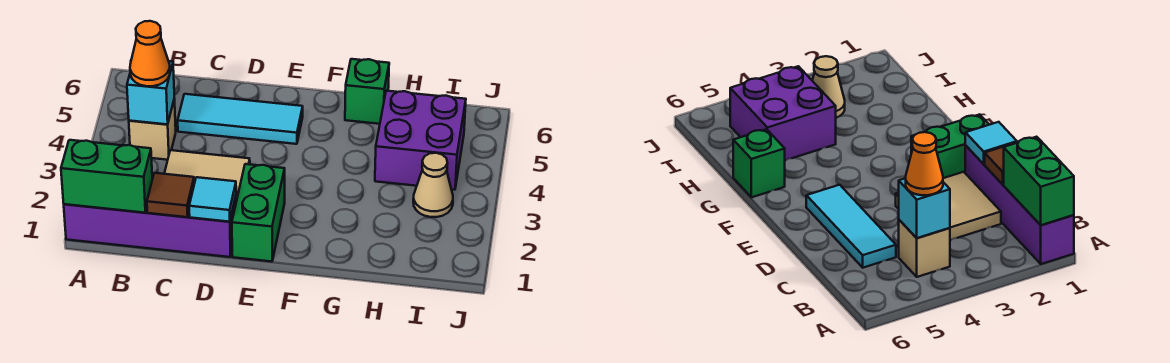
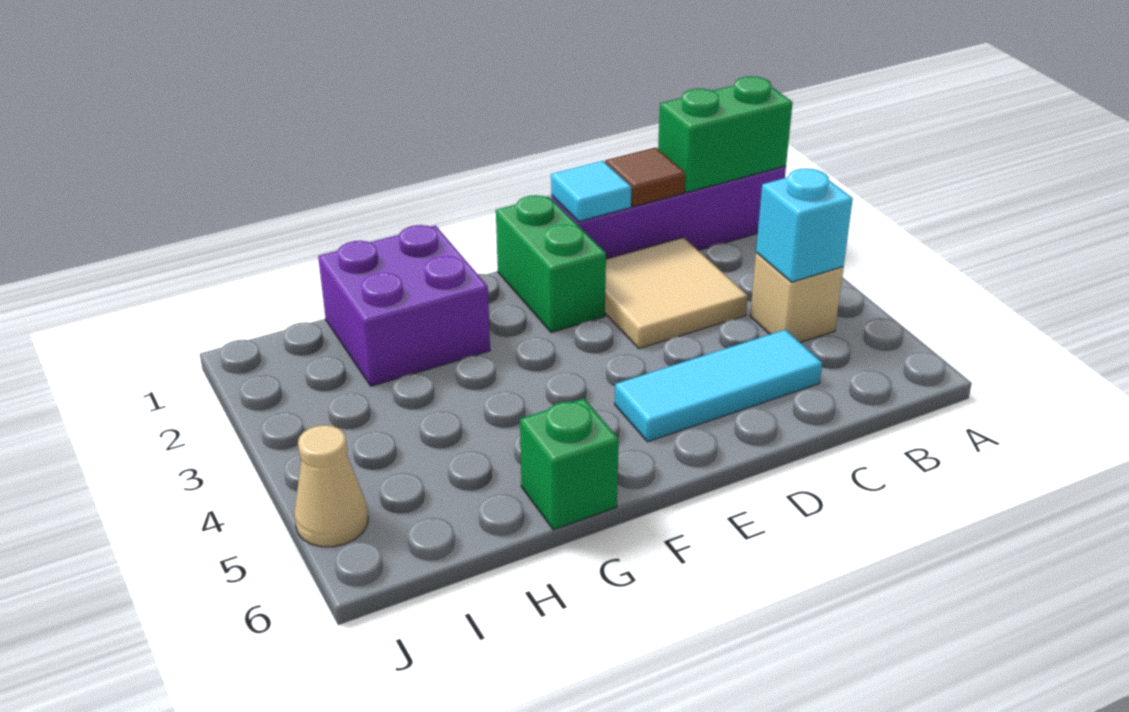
orange 1x1 cone [130,21,170,86] -> none
purple 2x2 brick [375,91,466,190] -> purple 2x2 brick moved to [318,225,490,386]
tan 1x1 cone [413,153,453,217] -> tan 1x1 cone moved to [294,425,368,547]

